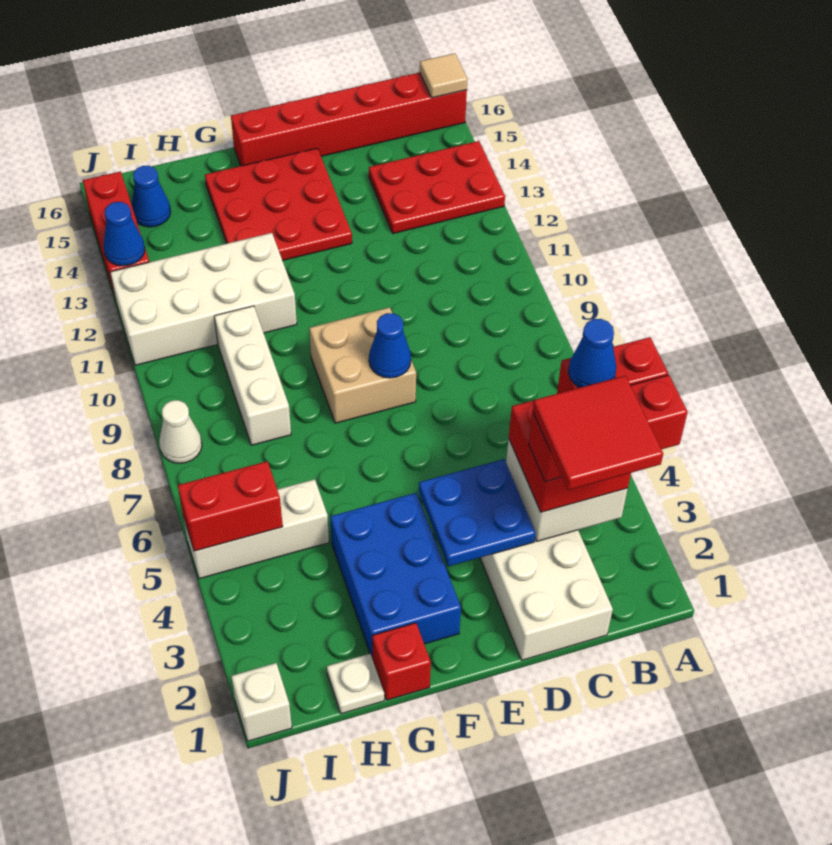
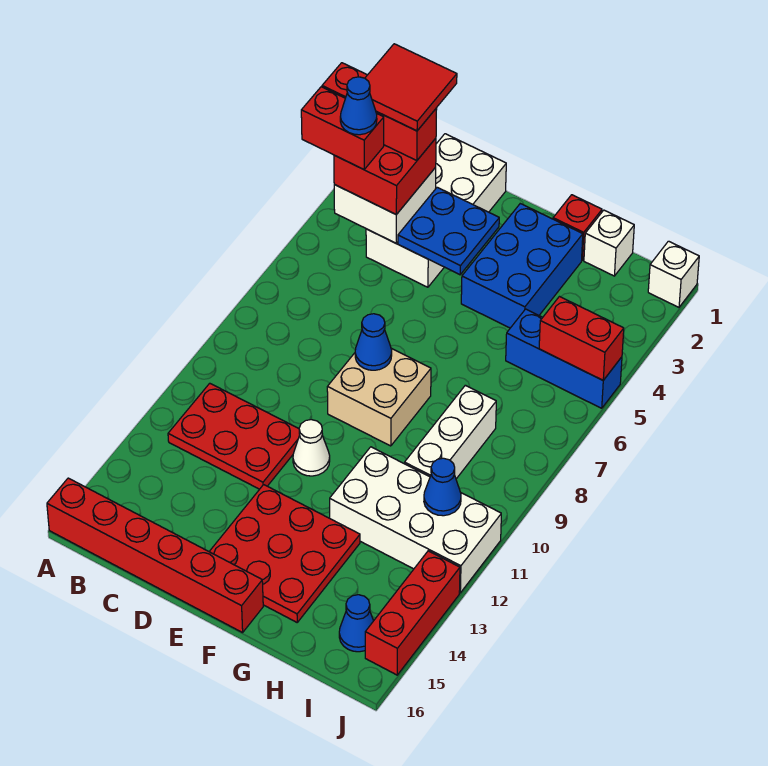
red 2x3 plate [369,141,505,233] -> red 2x3 plate moved to [168,383,300,489]
tan 1x1 tile [420,53,467,98] -> none
white 1x1 plate [327,654,384,714] -> white 1x1 brick [584,210,634,276]
white 1x3 brick [183,479,329,579] -> blue 1x3 brick [506,309,622,408]
white 1x1 cone [159,400,202,463] -> white 1x1 cone moved to [293,420,330,476]
blue 1x1 cone [104,202,145,266] -> blue 1x1 cone moved to [424,458,461,516]

